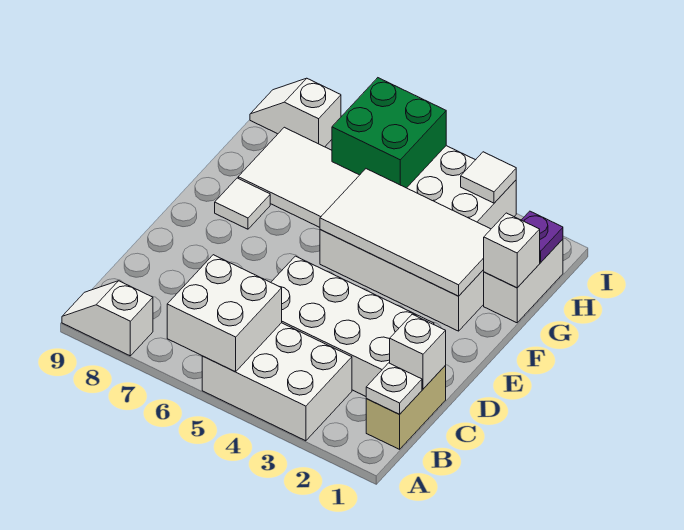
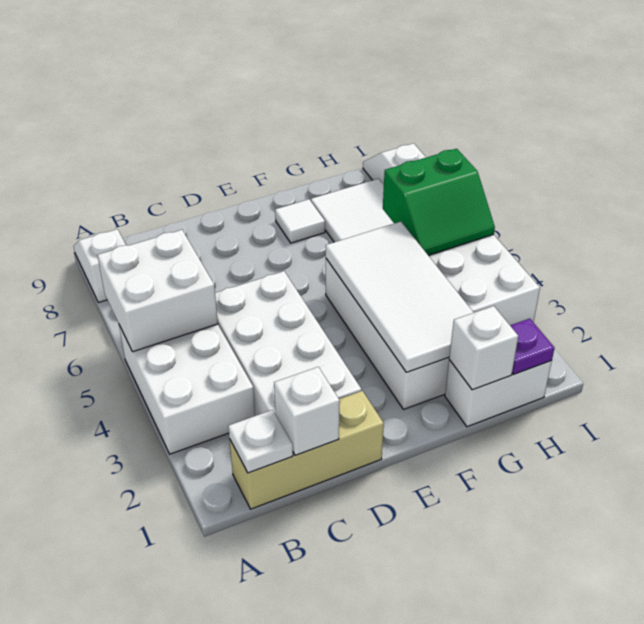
tan 1x2 brick [366,366,446,449] -> tan 1x3 brick [230,391,384,509]
green 2x2 brick [332,78,446,188] -> green 2x2 slope [383,149,495,256]
white 1x1 tile [461,152,516,203] -> none

